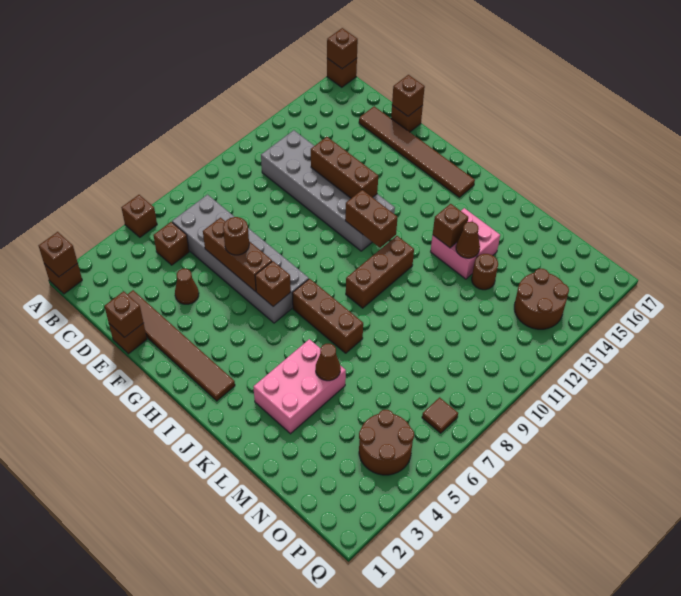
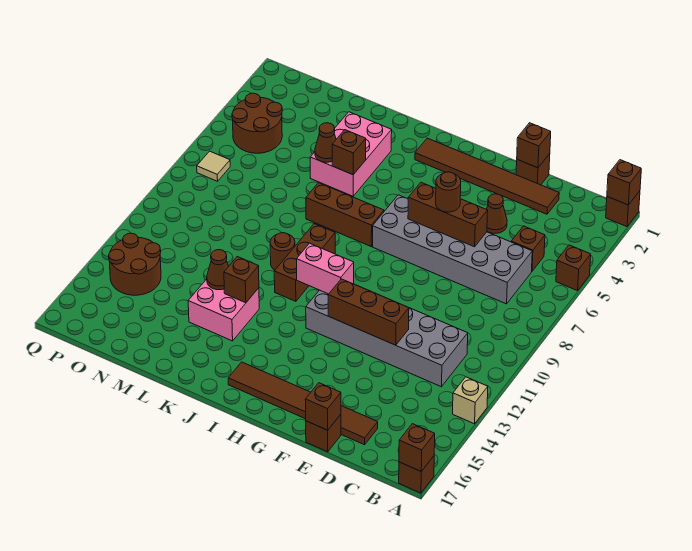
none -> tan 1x1 brick [453,377,488,424]
brown 1x1 brick [255,261,291,306] -> brown 1x1 brick moved to [332,130,366,175]
brown 1x2 brick [345,190,398,248] -> pink 1x2 brick [297,243,354,294]
brown 1x1 round brick [472,254,498,290] -> brown 1x1 round brick moved to [270,233,295,270]
brown 1x1 tile [422,397,458,433] -> tan 1x1 tile [197,151,230,181]

